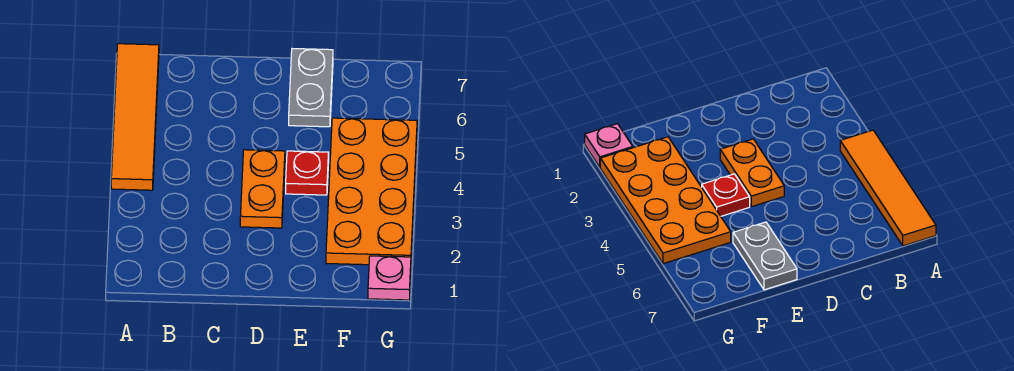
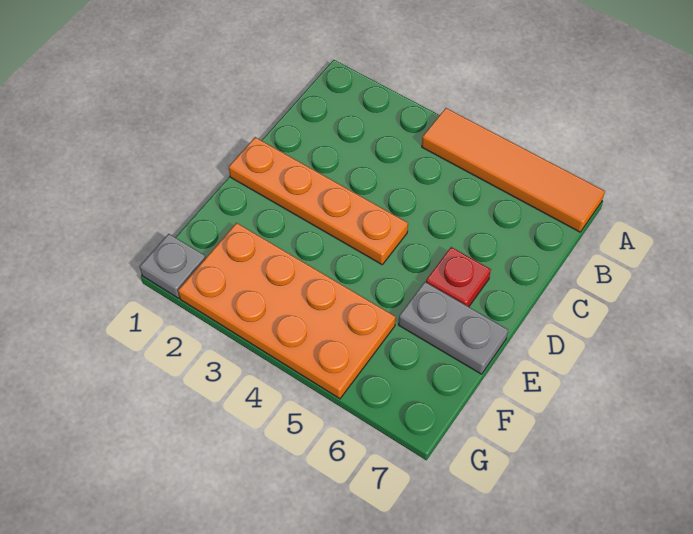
orange 1x2 plate [240,150,285,228] -> orange 1x4 plate [229,137,408,264]
red 1x1 plate [286,151,329,195] -> red 1x1 plate moved to [426,247,491,307]
pink 1x1 plate [368,256,411,300] -> grey 1x1 plate [140,234,205,298]

